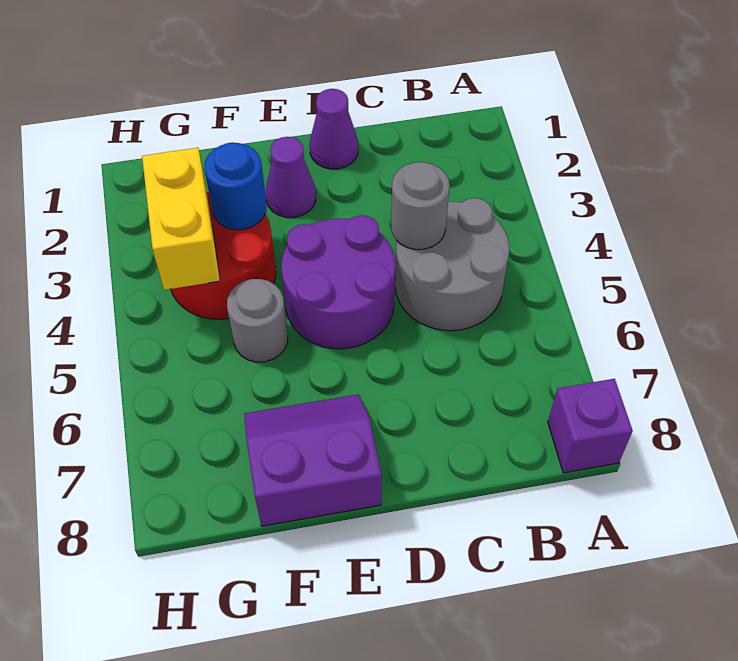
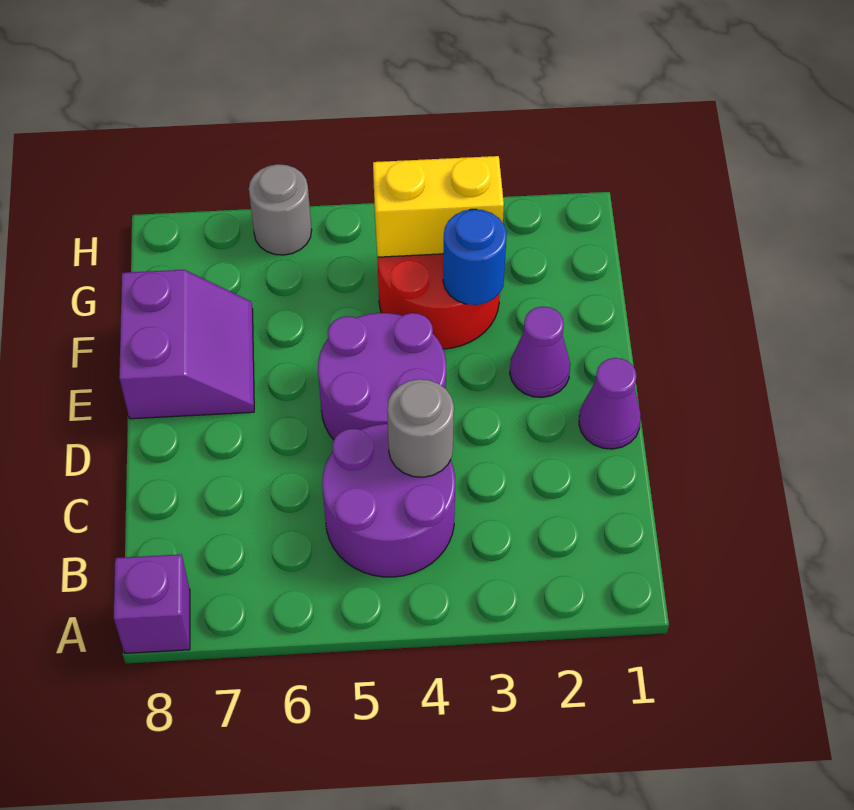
grey 2x2 round brick [395,198,509,331] -> purple 2x2 round brick [322,424,455,577]
grey 1x1 round brick [227,279,288,362] -> grey 1x1 round brick moved to [249,164,312,255]

